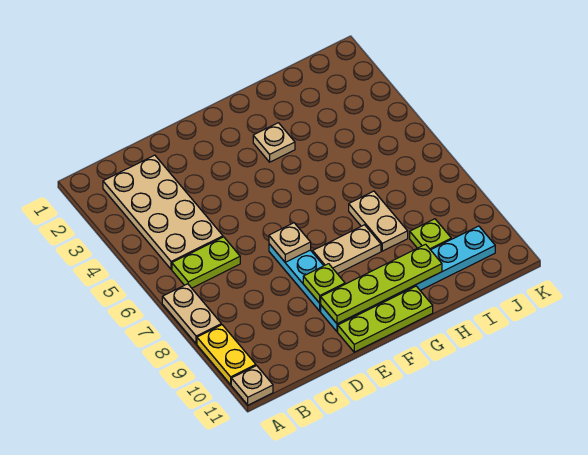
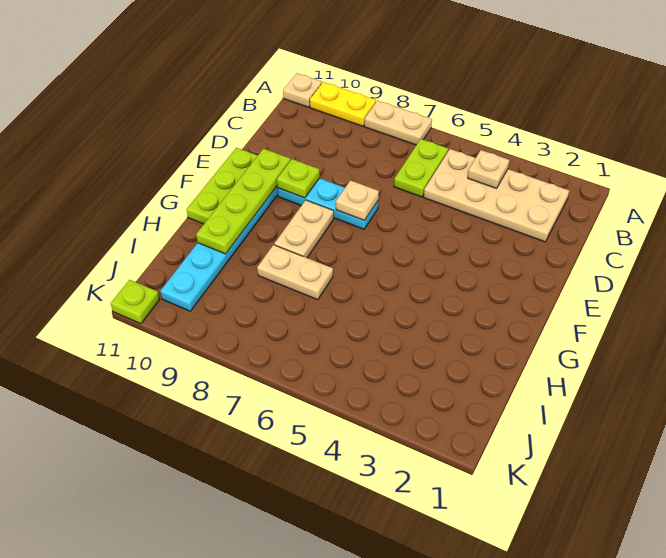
tan 1x1 plate [253,123,295,162] -> tan 1x1 plate moved to [468,150,509,188]
lime 1x1 plate [410,219,451,250] -> lime 1x1 plate moved to [111,280,159,324]

